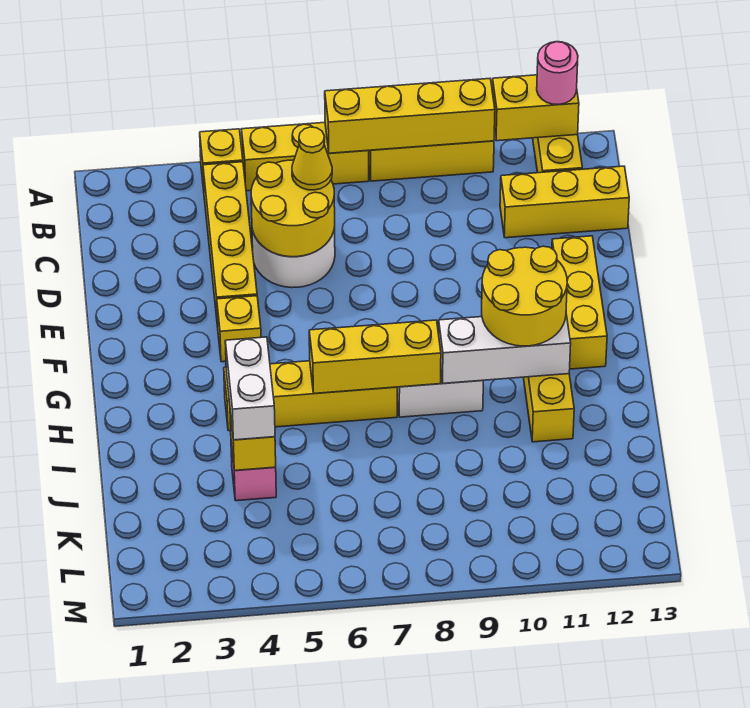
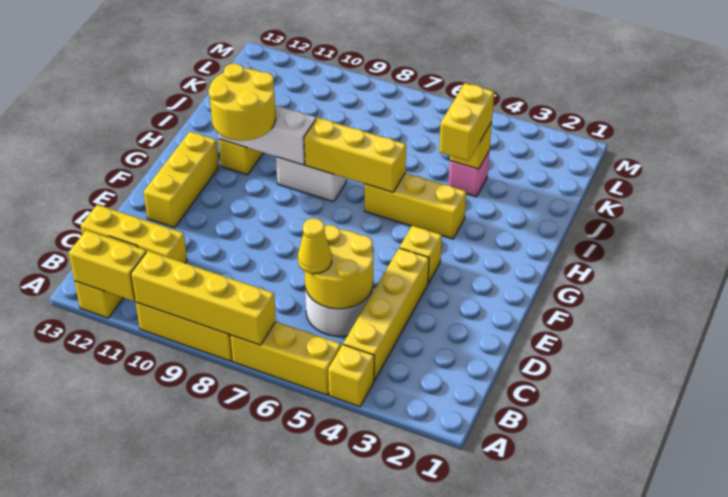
pink 1x1 round brick [537,42,578,104] -> none
yellow 1x4 brick [224,361,397,431] -> yellow 1x3 brick [365,173,466,239]
white 1x2 brick [225,337,275,440] -> yellow 1x2 brick [439,83,494,161]

